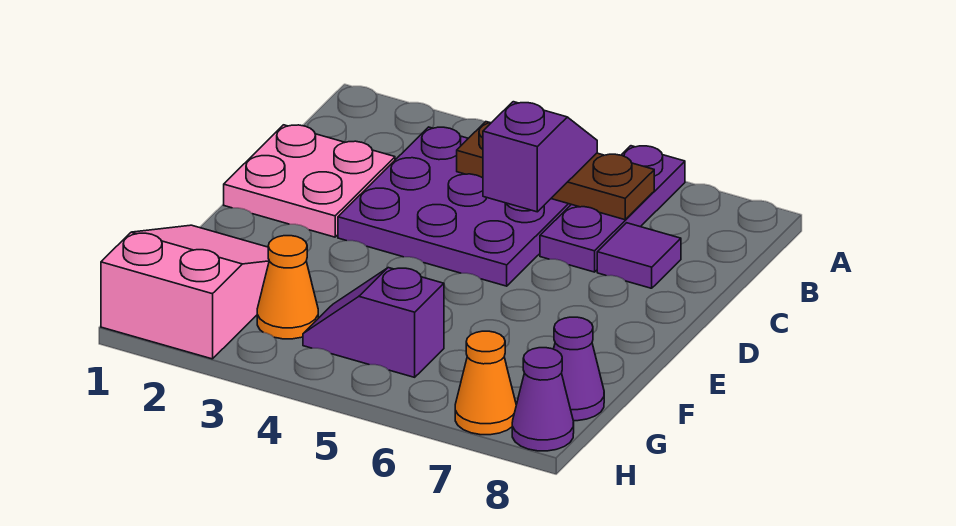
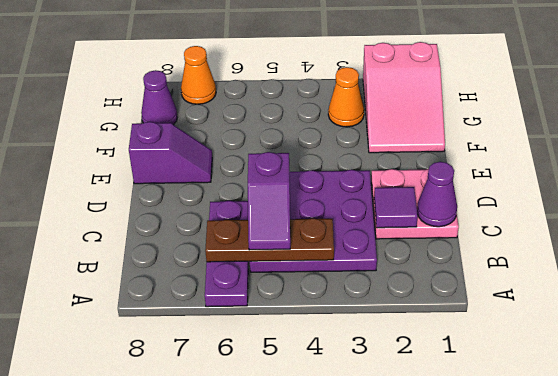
purple 1x1 tile [597,223,681,288] -> purple 1x1 tile moved to [374,187,418,228]
purple 1x2 slope [303,268,444,377] -> purple 1x2 slope moved to [129,122,212,184]
purple 1x1 cone [512,348,574,451] -> purple 1x1 cone moved to [417,162,457,227]

